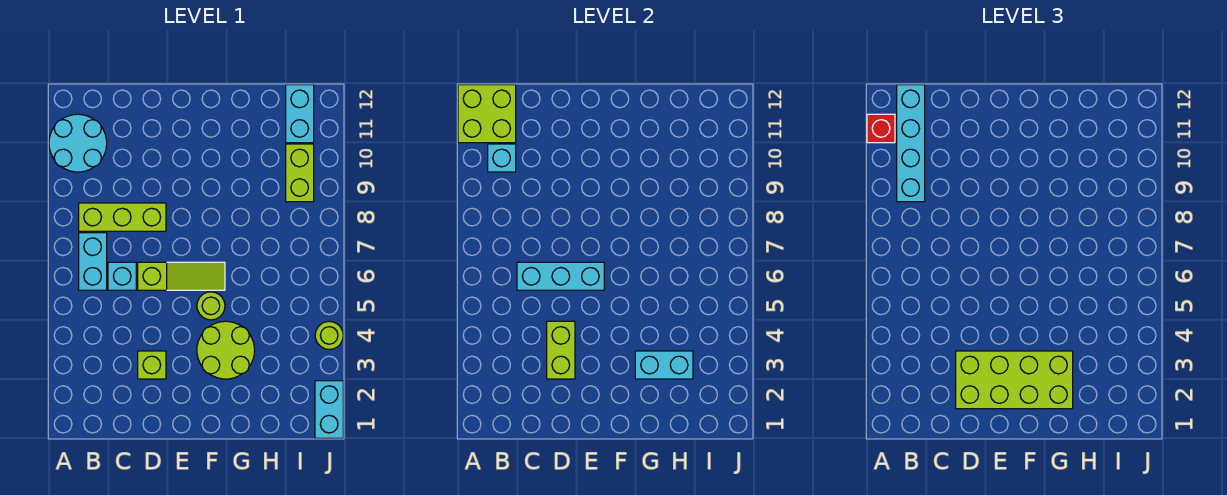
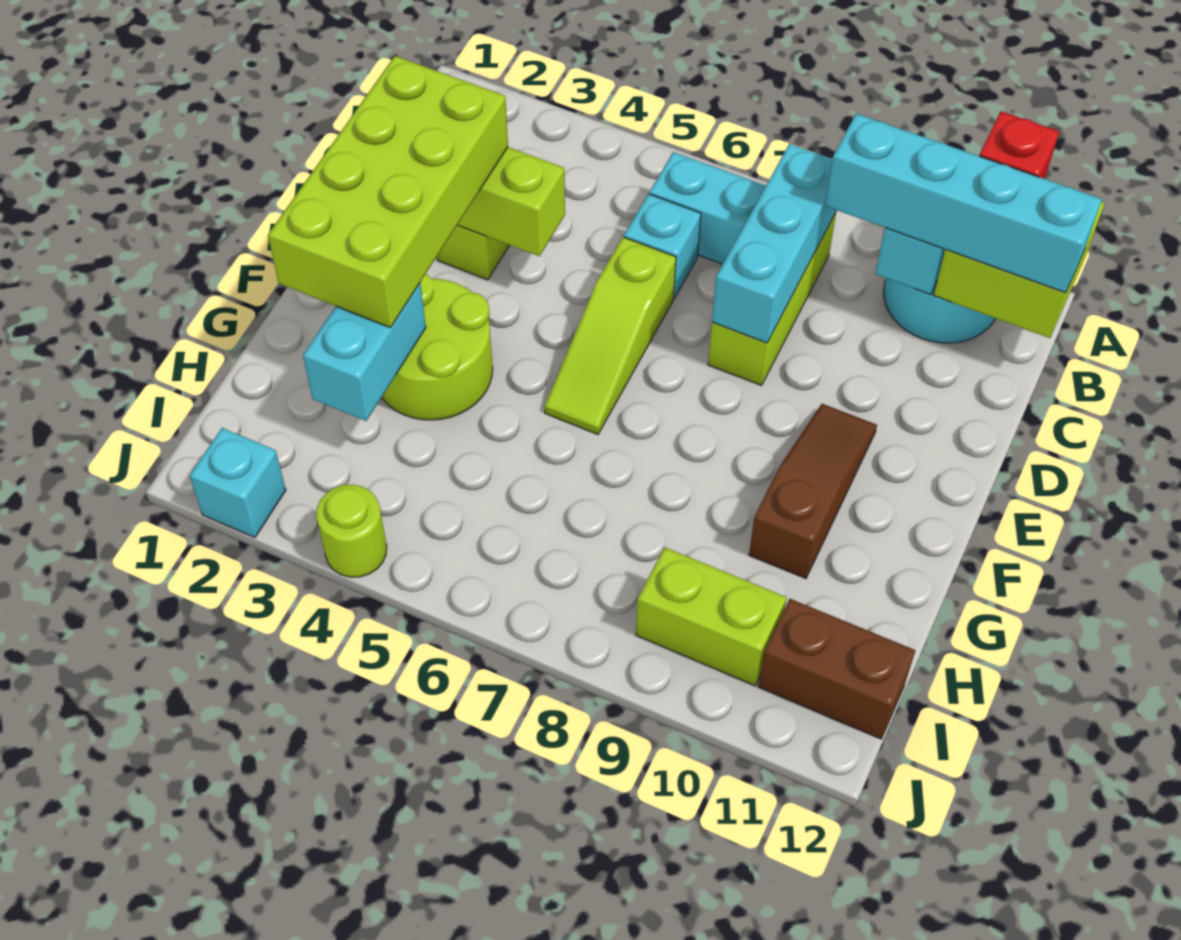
cyan 1x3 brick [517,262,604,290] -> cyan 1x3 brick moved to [712,144,837,343]
none -> brown 1x3 slope [749,404,877,579]
lime 1x1 round brick [197,292,225,320] -> none
cyan 1x2 brick [286,85,314,143] -> brown 1x2 brick [758,599,915,739]
cyan 1x2 brick [315,381,343,438] -> cyan 1x1 brick [190,428,286,538]

